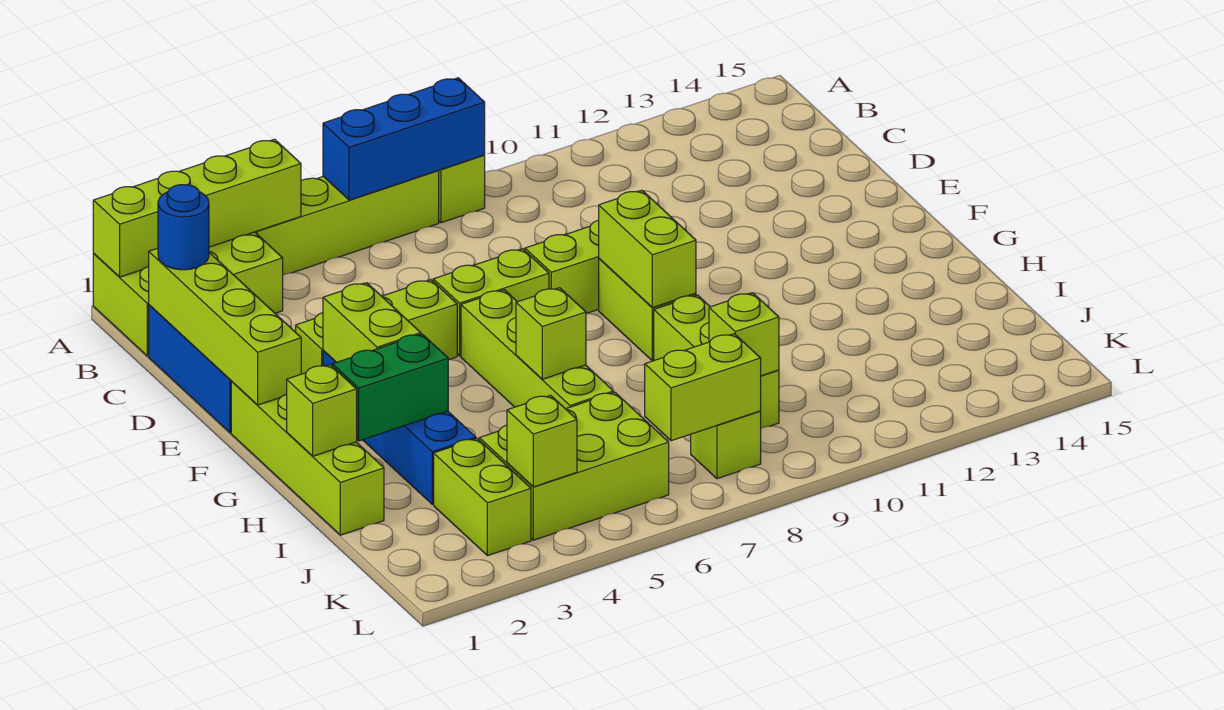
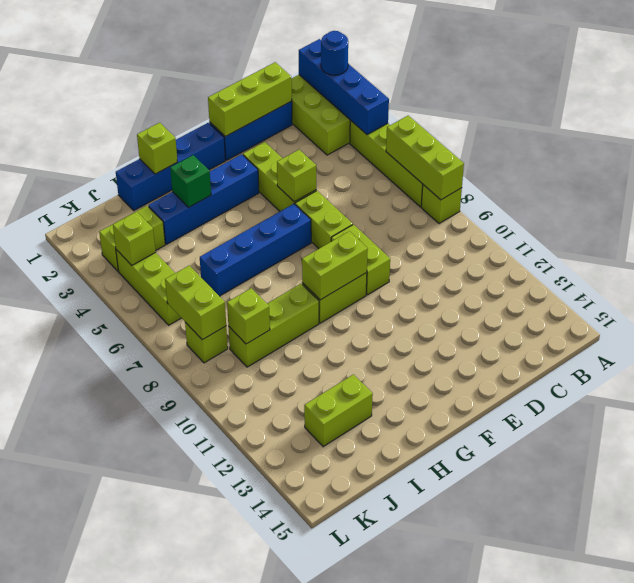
lime 1x4 brick [93,139,301,277] -> blue 1x4 brick [299,39,389,135]
blue 1x3 brick [323,78,485,200] -> lime 1x3 brick [386,116,464,200]
lime 1x4 brick [149,248,301,405] -> lime 1x3 brick [208,62,292,136]
blue 1x1 round brick [158,185,209,270] -> blue 1x1 round brick moved to [321,31,348,75]
lime 1x4 brick [231,382,384,535] -> blue 1x4 brick [116,123,225,211]
lime 1x2 brick [323,283,421,362] -> lime 1x2 brick moved to [304,374,373,447]
lime 1x4 brick [461,290,614,409] -> blue 1x4 brick [200,204,311,296]
green 1x2 brick [332,334,448,441] -> green 1x1 brick [170,155,211,208]
lime 1x1 brick [516,288,586,379] -> lime 1x1 brick moved to [277,150,316,202]
lime 2x3 brick [479,392,669,540] -> lime 1x3 brick [116,250,181,325]

